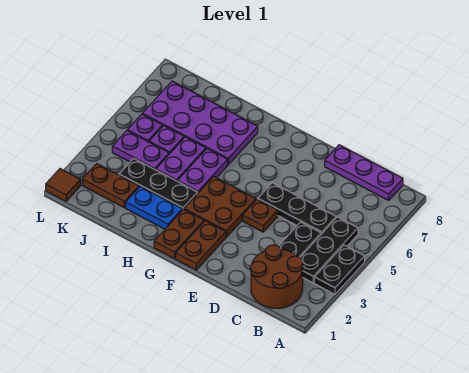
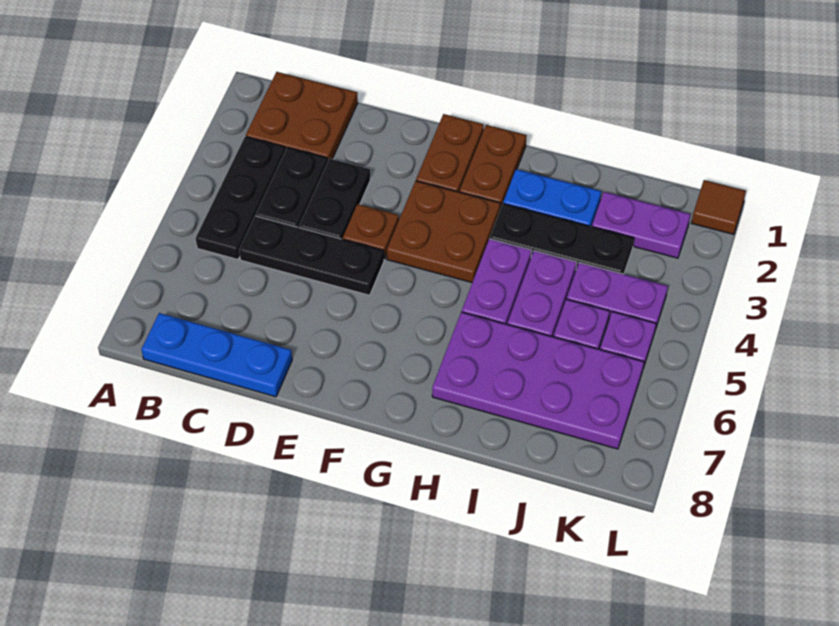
black 1x2 plate [314,245,365,294] -> black 1x2 plate moved to [299,159,371,239]
brown 2x2 round brick [250,245,303,308] -> brown 2x2 plate [246,72,358,160]
purple 1x3 plate [325,145,403,200] -> blue 1x3 plate [141,313,292,397]
brown 1x2 plate [82,164,139,208] -> purple 1x2 plate [592,192,691,258]

